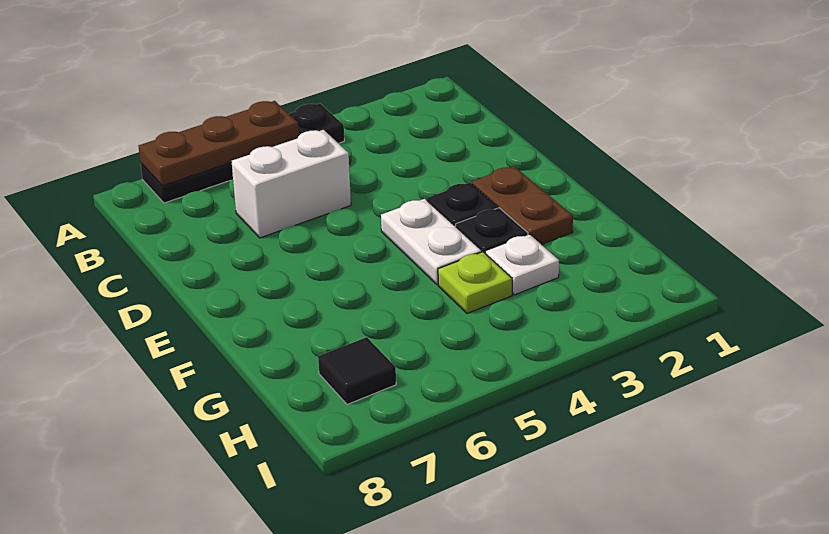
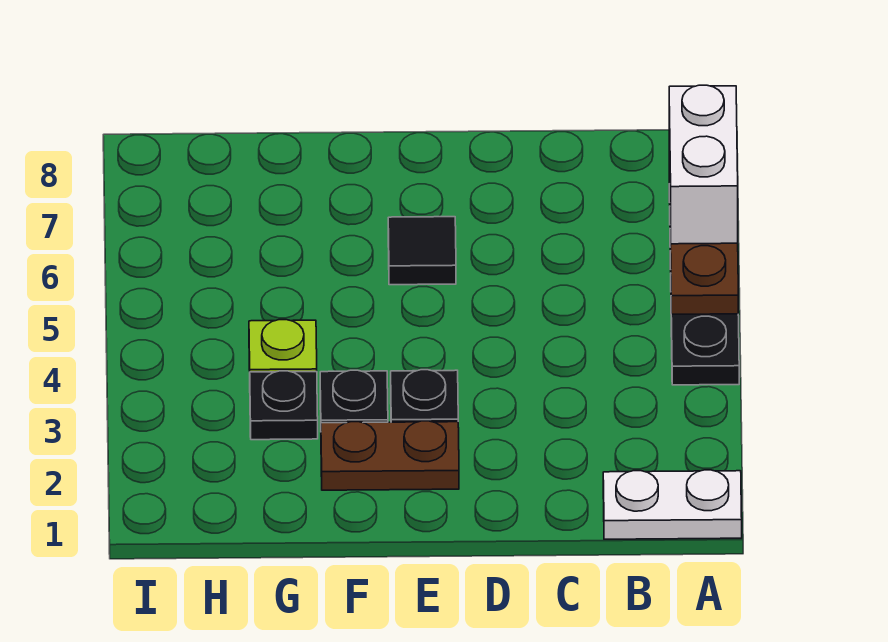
white 1x2 brick [232,130,351,238] -> white 1x2 brick moved to [669,85,738,244]
white 1x2 plate [381,199,482,285] -> white 1x2 plate moved to [603,470,742,539]
white 1x1 plate [485,234,559,295] -> black 1x1 plate [250,371,318,440]
black 1x1 tile [318,337,396,404] -> black 1x1 tile moved to [388,217,456,285]

